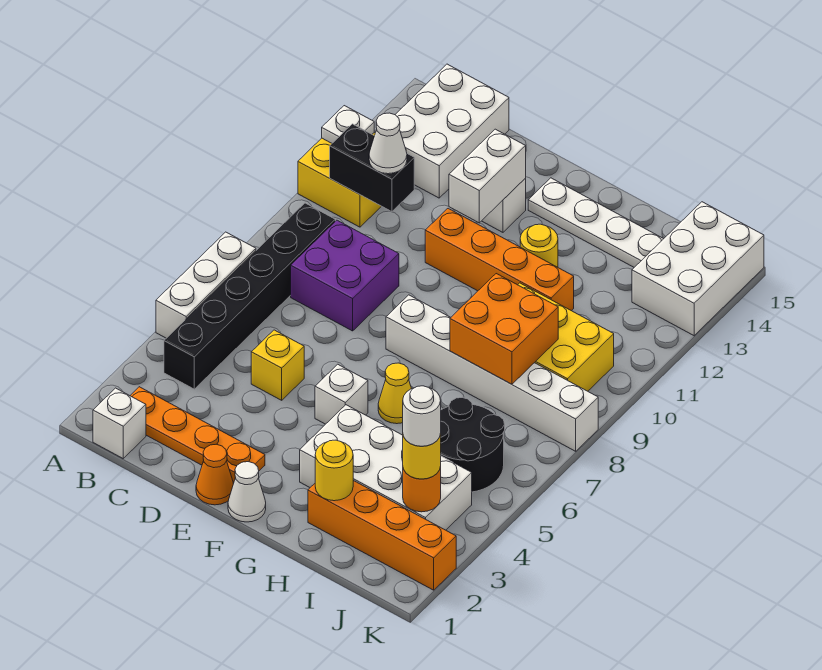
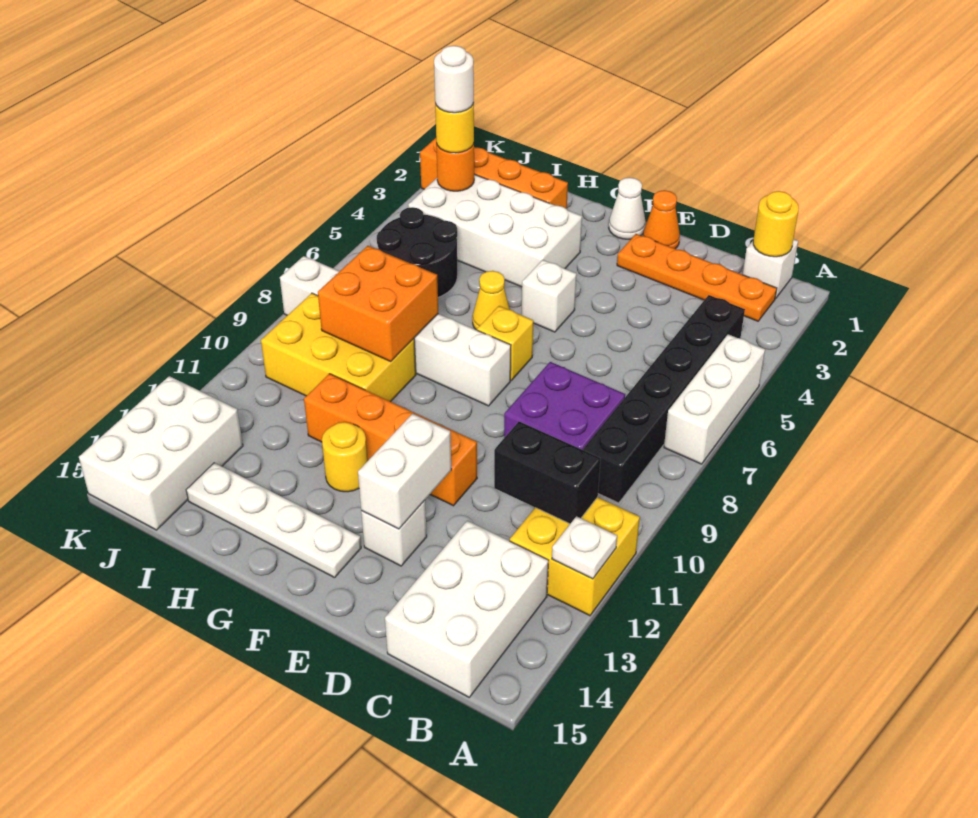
white 1x1 cone [369,113,407,174] -> none
yellow 1x1 brick [251,330,304,400] -> yellow 1x1 brick moved to [477,306,533,380]
yellow 1x1 round brick [315,440,353,501] -> yellow 1x1 round brick moved to [753,191,799,257]

